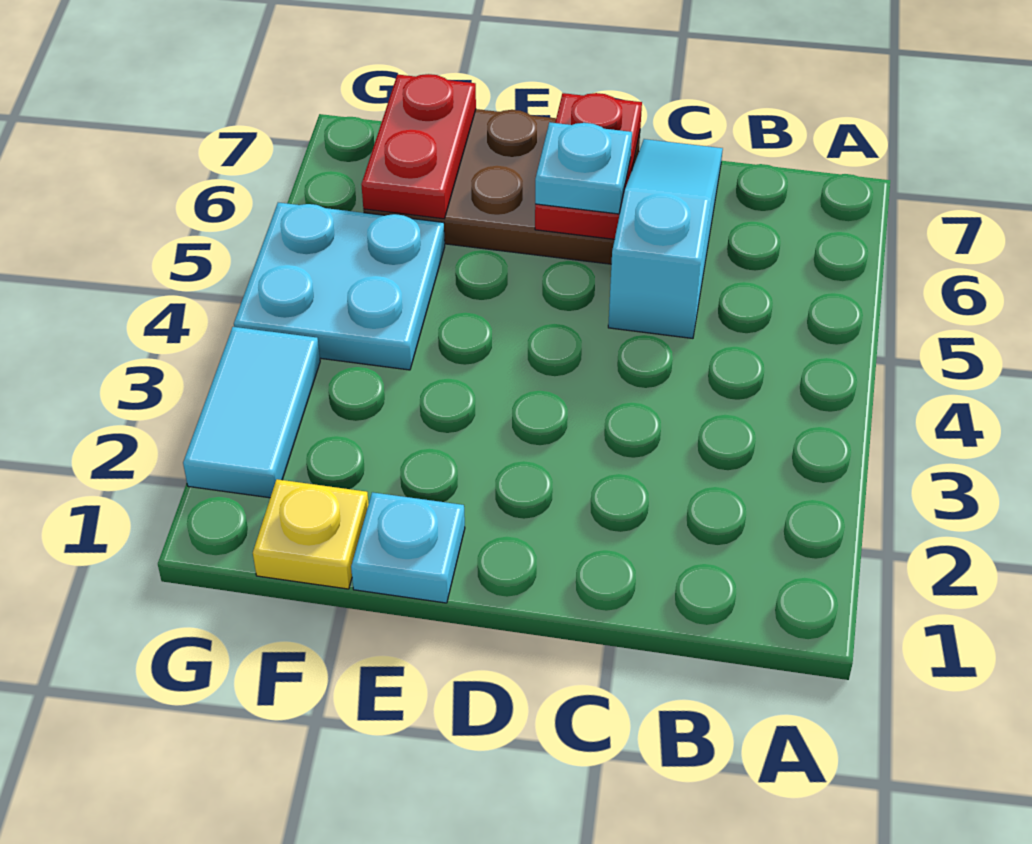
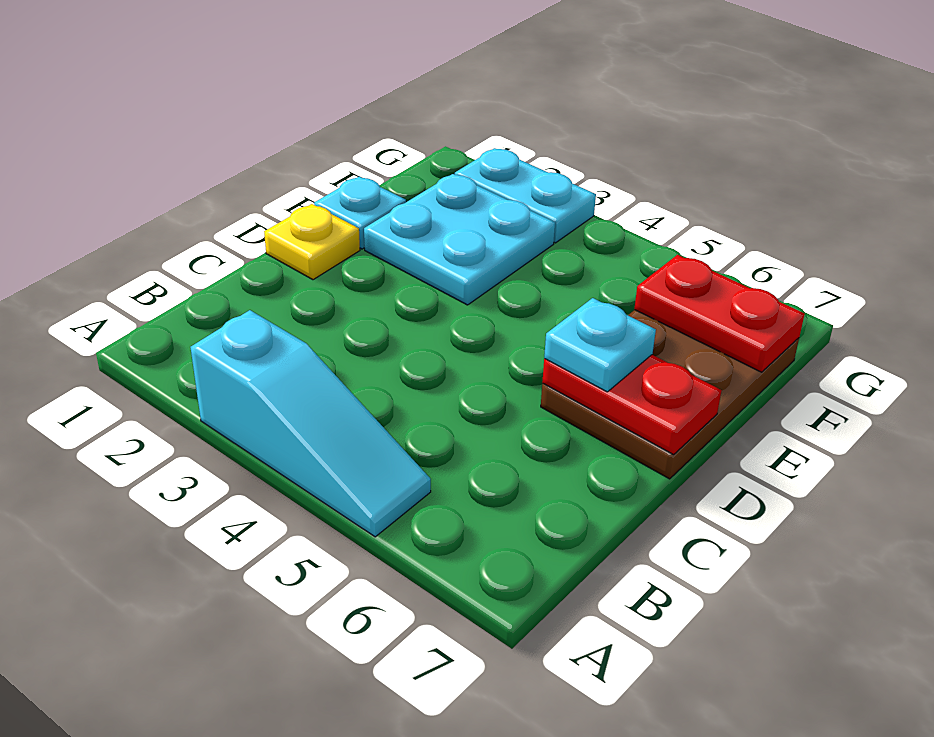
cyan 1x3 slope [608,139,723,338] -> cyan 1x3 slope moved to [190,310,431,537]
yellow 1x1 plate [253,479,369,589] -> yellow 1x1 plate moved to [264,204,360,280]
cyan 2x2 plate [234,202,445,370] -> cyan 2x2 plate moved to [364,174,555,305]
cyan 1x2 tile [183,327,320,498] -> cyan 1x2 plate [455,148,596,243]

